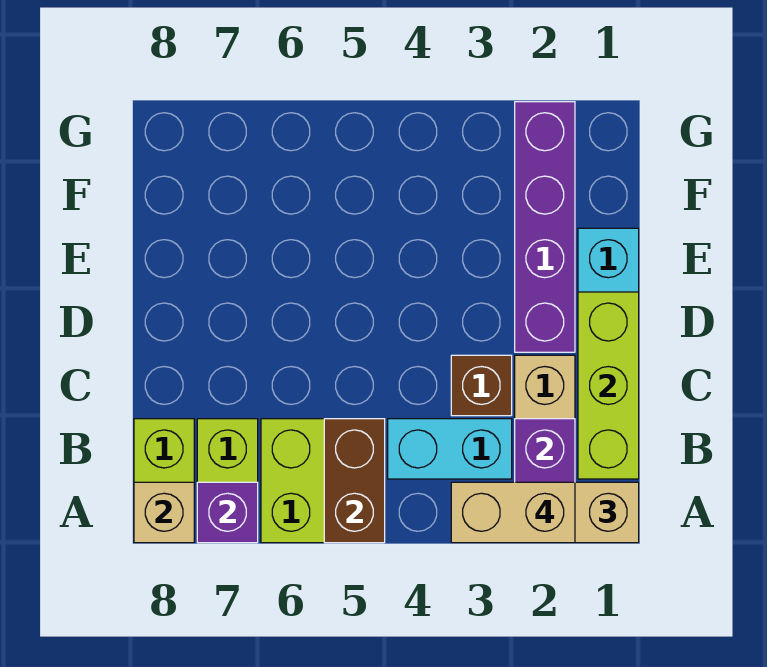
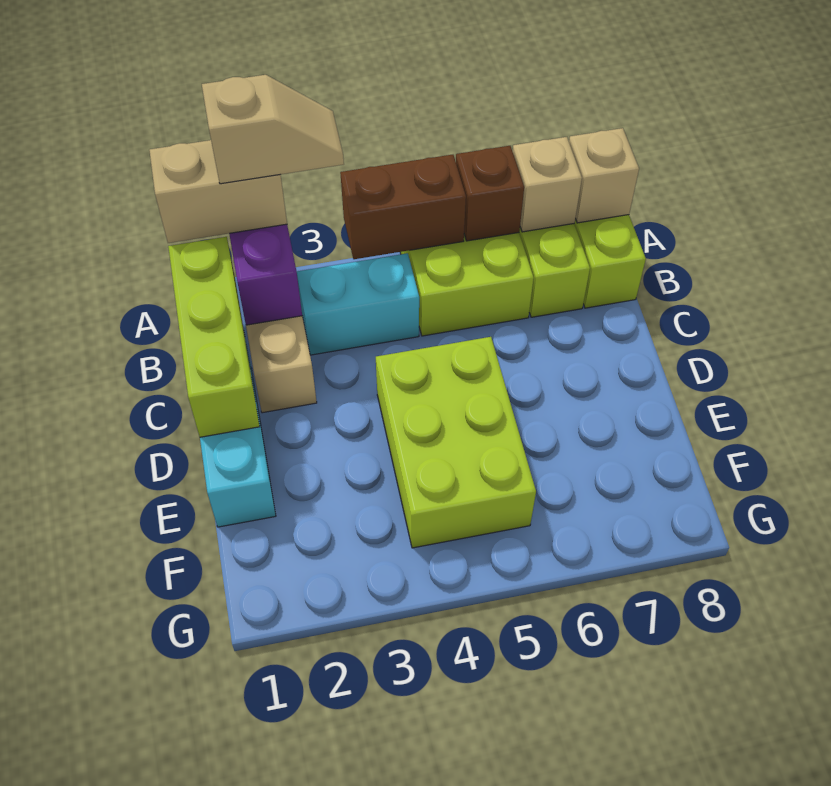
tan 1x2 brick [451,482,575,543] -> tan 1x2 slope [202,75,344,184]
brown 1x2 brick [324,419,385,543] -> brown 1x2 brick turned to [340,155,466,259]
purple 1x1 brick [197,482,258,543] -> tan 1x1 brick [513,137,582,232]
brown 1x1 brick [451,355,512,416] -> brown 1x1 brick moved to [456,146,524,241]
purple 1x4 brick [515,102,575,352] -> none
none -> lime 2x3 brick [376,337,536,548]

